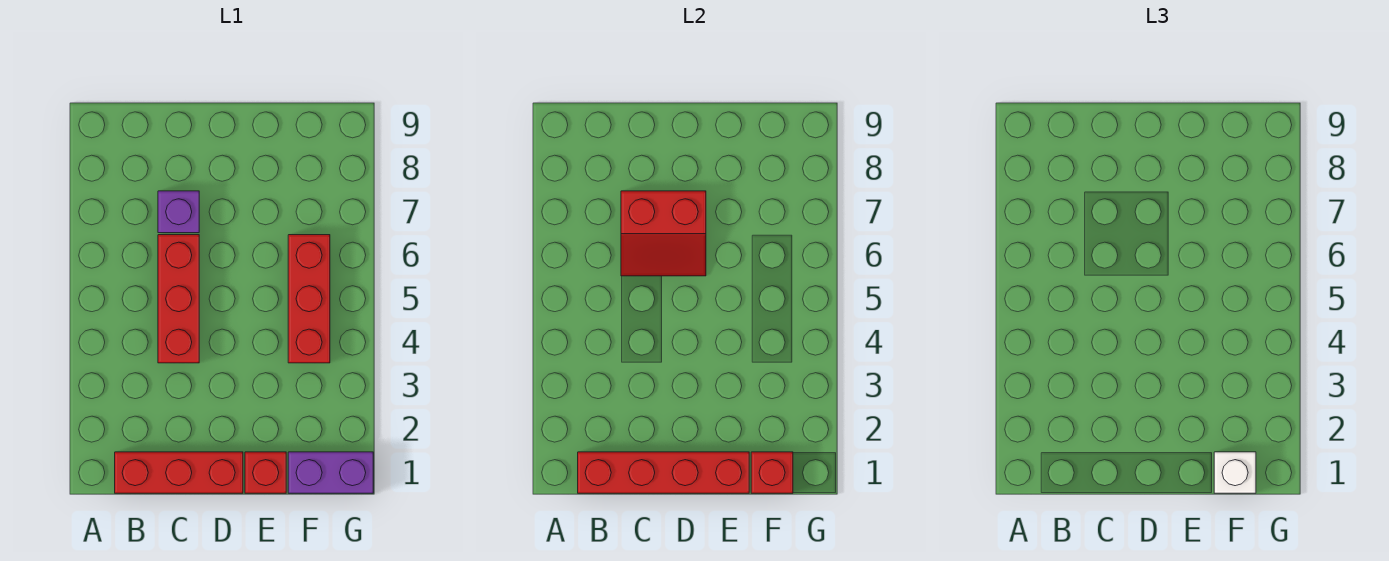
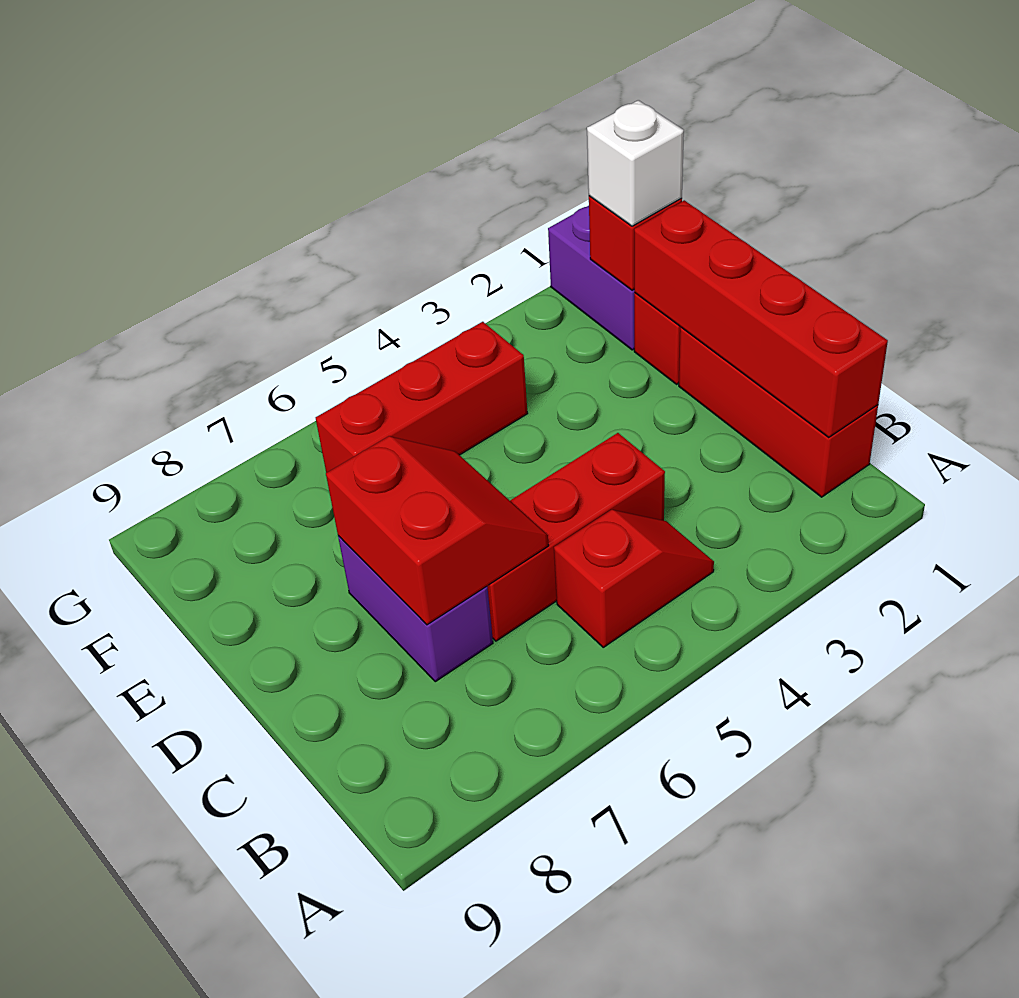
none -> red 1x2 slope [554,510,714,647]
purple 1x1 brick [158,191,199,233] -> purple 1x2 brick [338,536,493,682]

